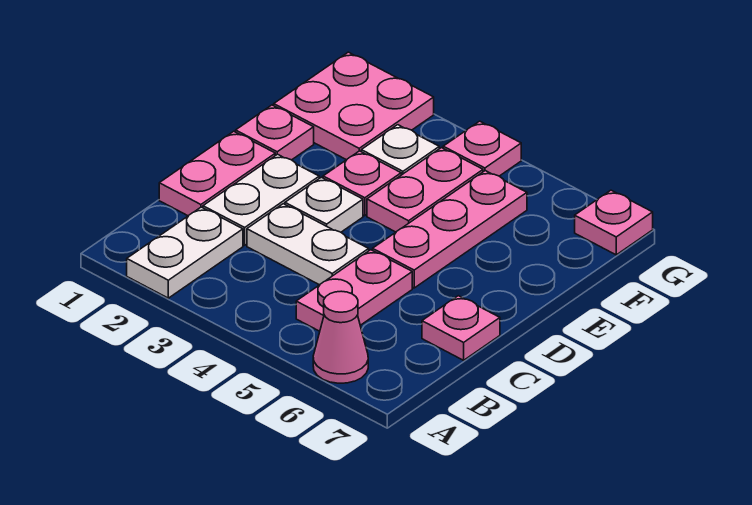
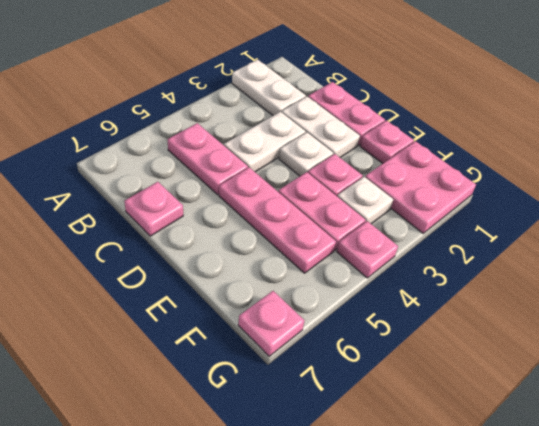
pink 1x1 cone [313,291,368,383] -> none

